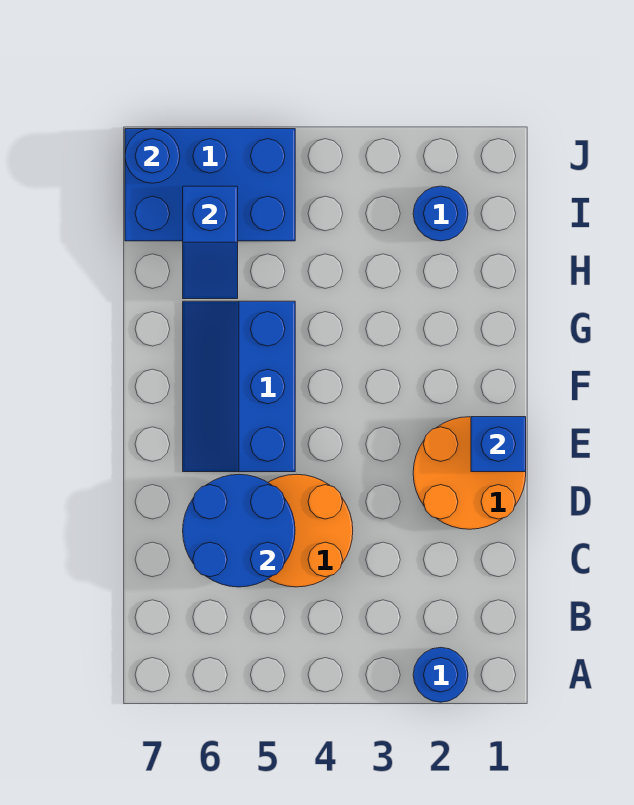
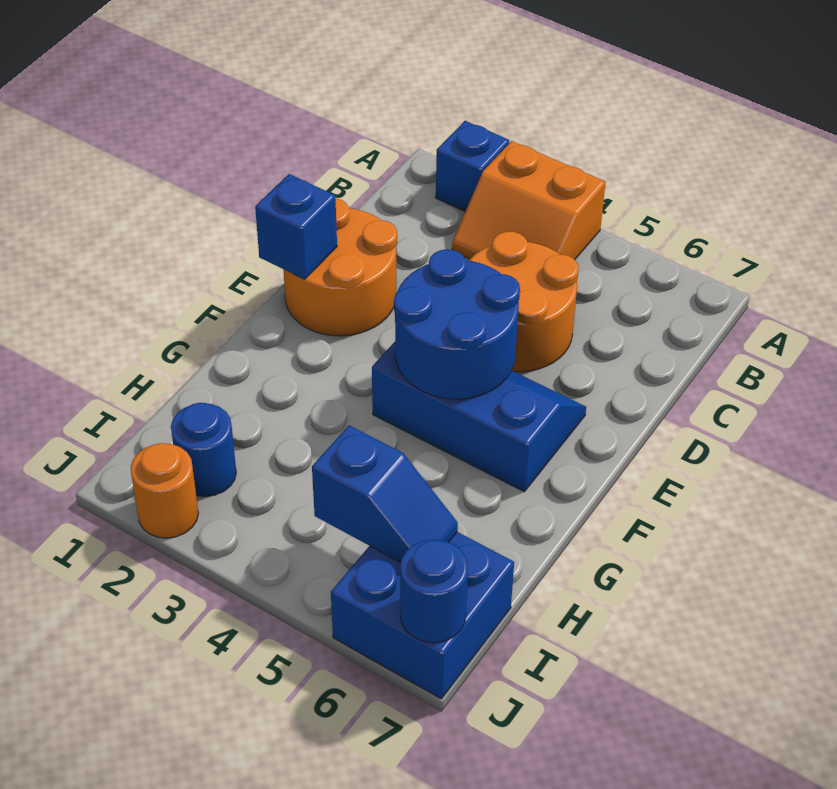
blue 1x1 round brick [413,647,468,702] -> blue 1x1 brick [436,121,509,212]
none -> orange 2x2 slope [452,141,606,260]
blue 2x2 round brick [183,474,295,587] -> blue 2x2 round brick moved to [394,249,520,399]
blue 2x3 slope [183,301,295,472] -> blue 2x3 slope turned to [372,342,586,492]
blue 1x2 slope [183,186,238,299] -> blue 1x2 slope turned to [312,425,458,562]
blue 2x3 brick [125,129,295,241] -> blue 2x2 brick [331,532,514,699]
none -> orange 1x1 round brick [130,443,198,538]

